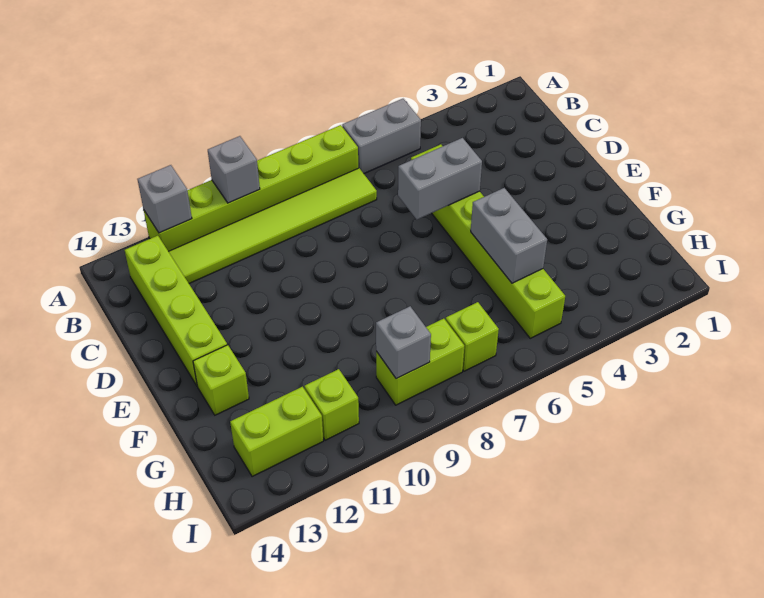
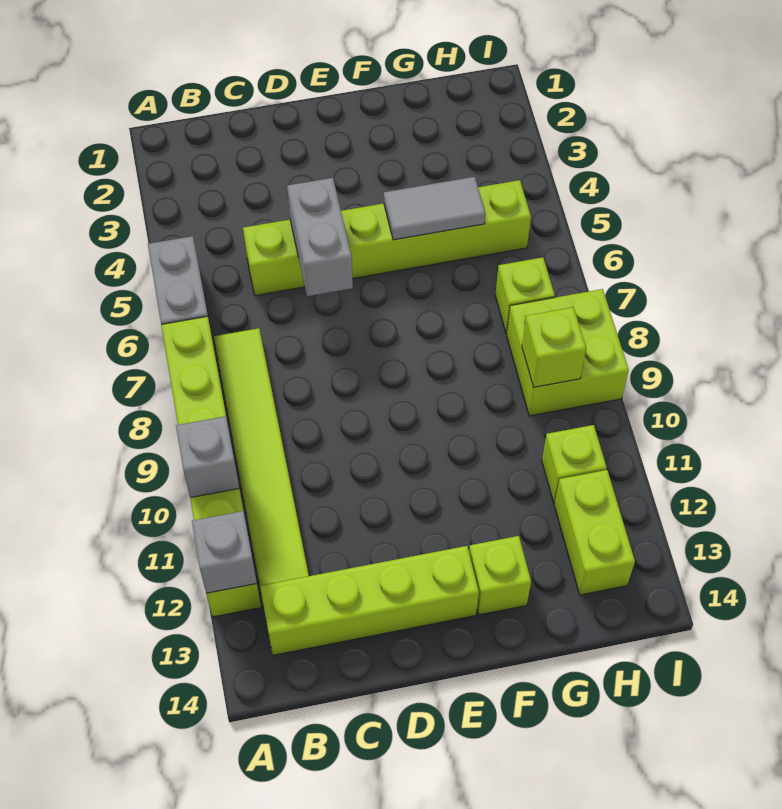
grey 1x2 brick [471,188,547,283] -> grey 1x2 tile [384,177,485,240]
lime 1x2 brick [376,319,464,405] -> lime 2x2 brick [507,289,629,416]
grey 1x1 brick [376,306,431,379] -> lime 1x1 brick [522,307,586,387]

